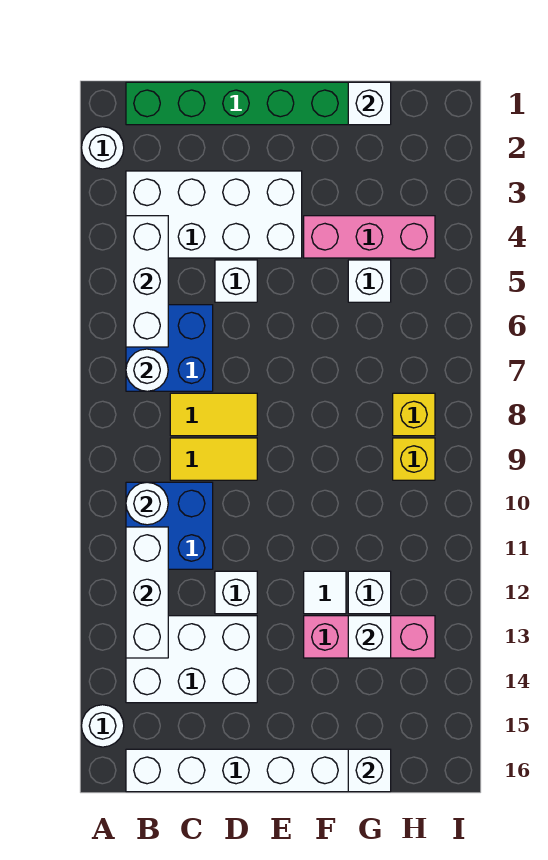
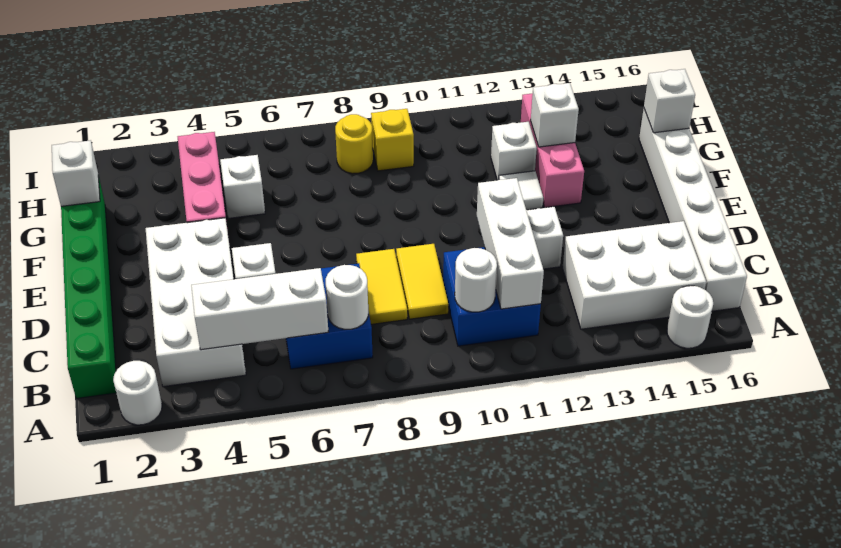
white 1x3 brick [126,527,168,658] -> white 1x3 brick turned to [477,178,544,309]
white 2x3 brick [126,616,257,703] -> white 2x3 brick turned to [563,221,706,329]
yellow 1x1 brick [393,393,435,436] -> yellow 1x1 round brick [335,114,373,174]

